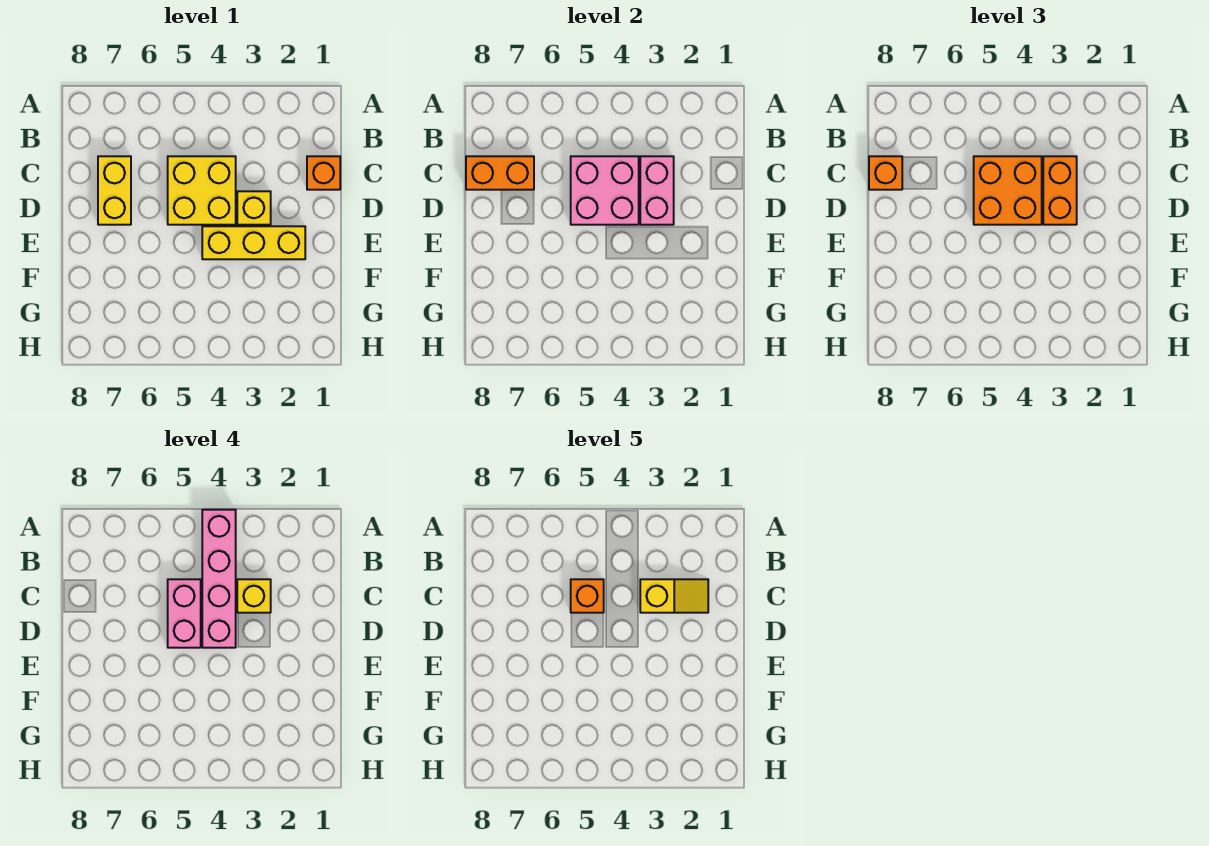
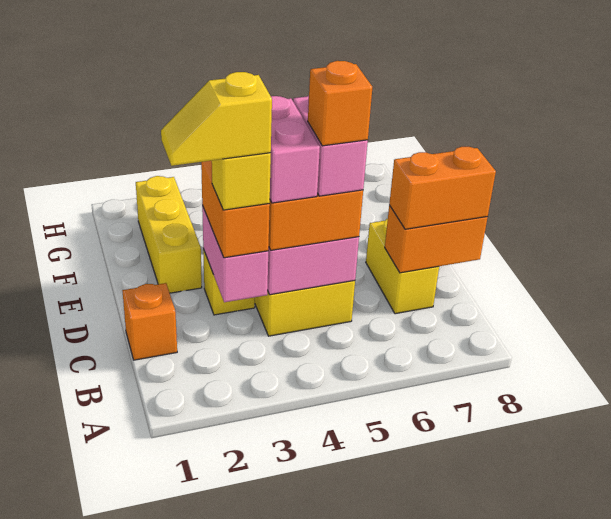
pink 1x4 brick [202,510,236,648] -> pink 1x2 brick [270,96,320,203]
orange 1x1 brick [869,156,902,190] -> orange 1x2 brick [389,147,496,229]
yellow 1x3 brick [202,226,305,259] -> yellow 1x3 brick turned to [136,176,202,293]

